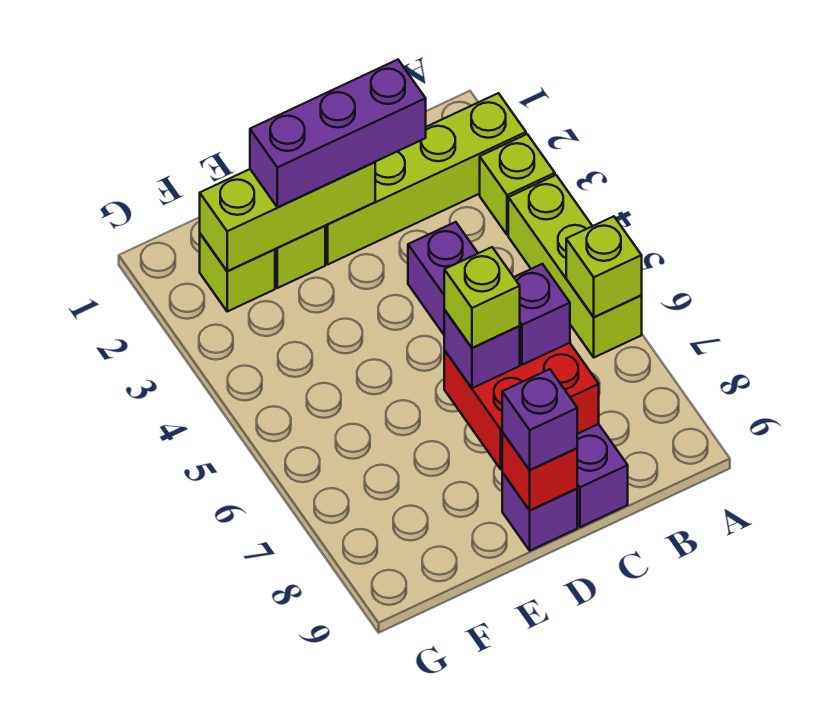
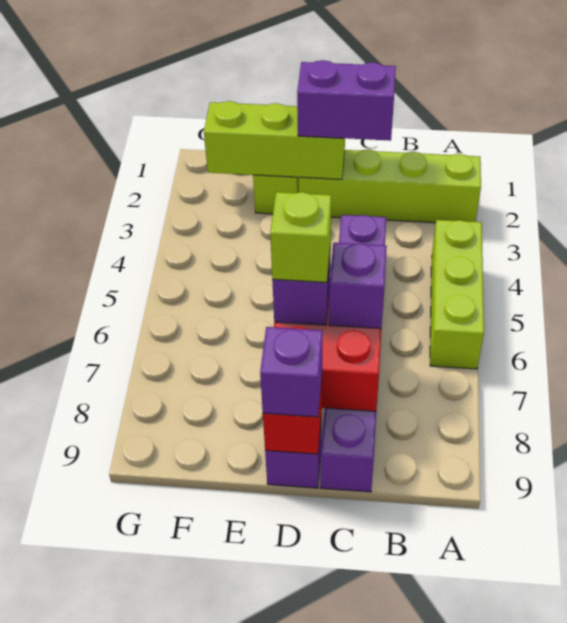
lime 1x1 brick [480,134,555,235] -> none
lime 1x1 brick [566,216,642,317] -> none
purple 1x3 brick [250,60,426,207] -> purple 1x2 brick [297,60,396,141]
lime 1x1 brick [200,234,275,311] -> none

